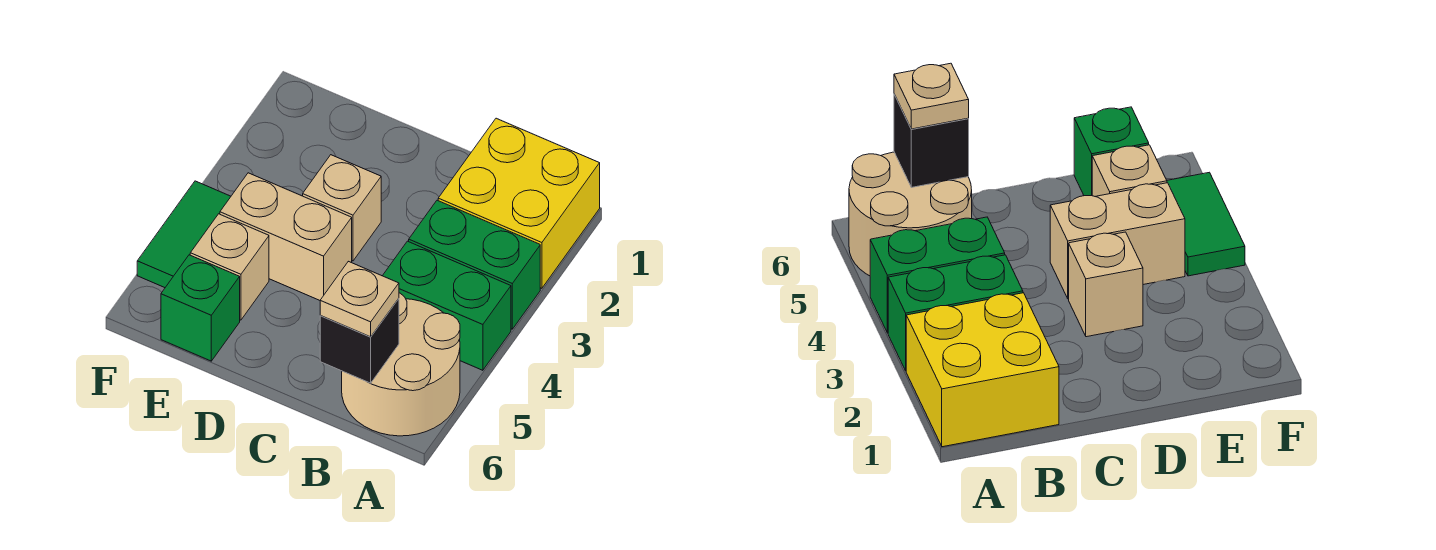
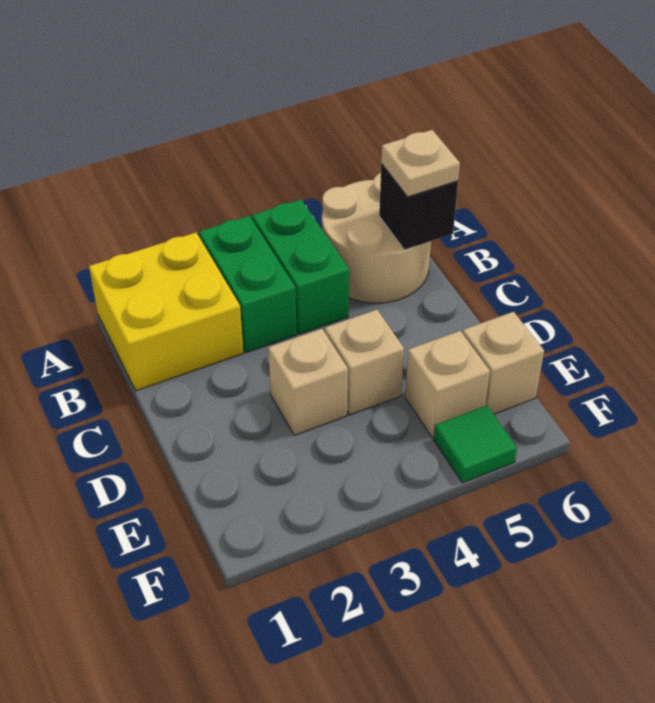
tan 1x2 brick [220,173,352,300] -> tan 1x1 brick [325,310,404,415]
green 1x1 brick [161,255,240,361] -> tan 1x1 brick [463,312,544,414]
green 1x2 tile [137,181,231,288] -> green 1x1 tile [434,405,517,483]

